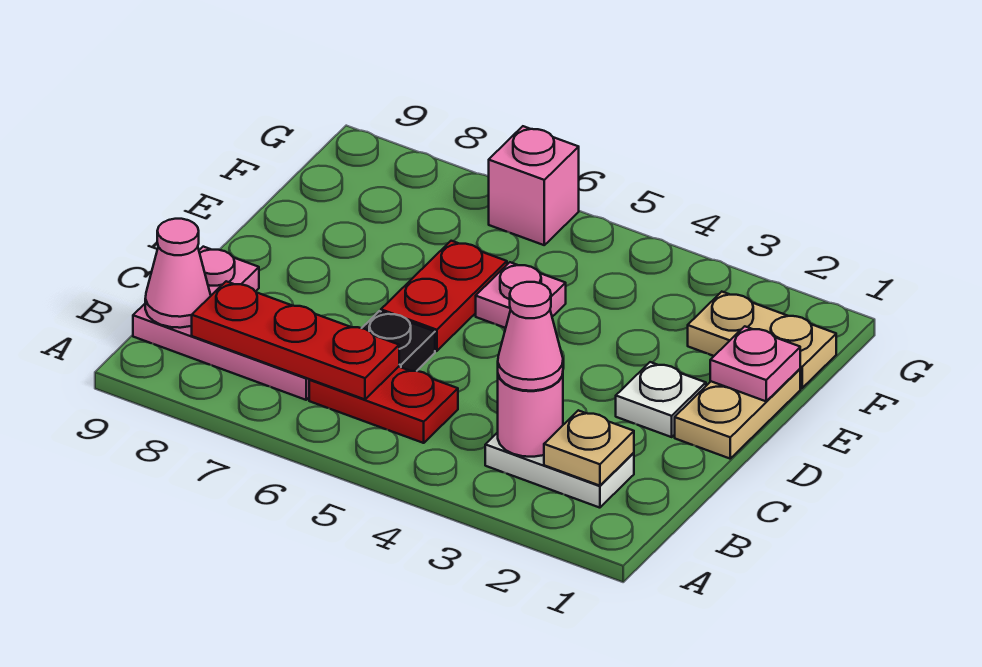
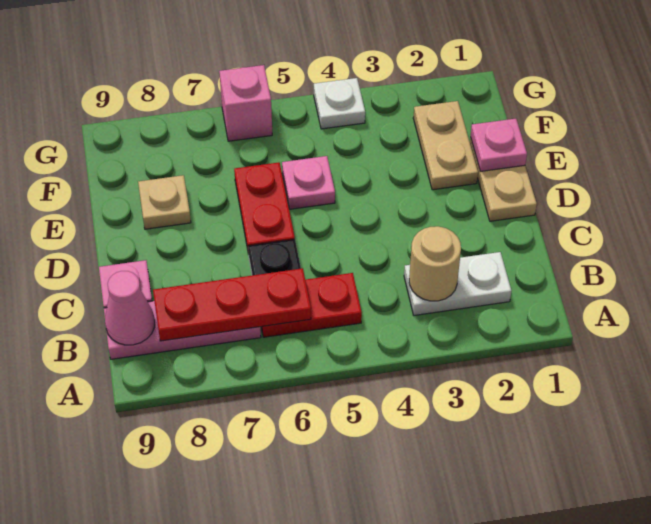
tan 1x1 plate [544,410,634,486] -> tan 1x1 plate moved to [138,175,191,229]
pink 1x1 round brick [498,374,563,457] -> tan 1x1 round brick [409,226,461,301]
pink 1x1 cone [498,282,563,391] -> none
white 1x1 plate [616,362,706,437] -> white 1x1 plate moved to [314,78,365,129]
tan 1x2 plate [688,292,836,388] -> tan 1x2 plate turned to [413,101,478,190]

